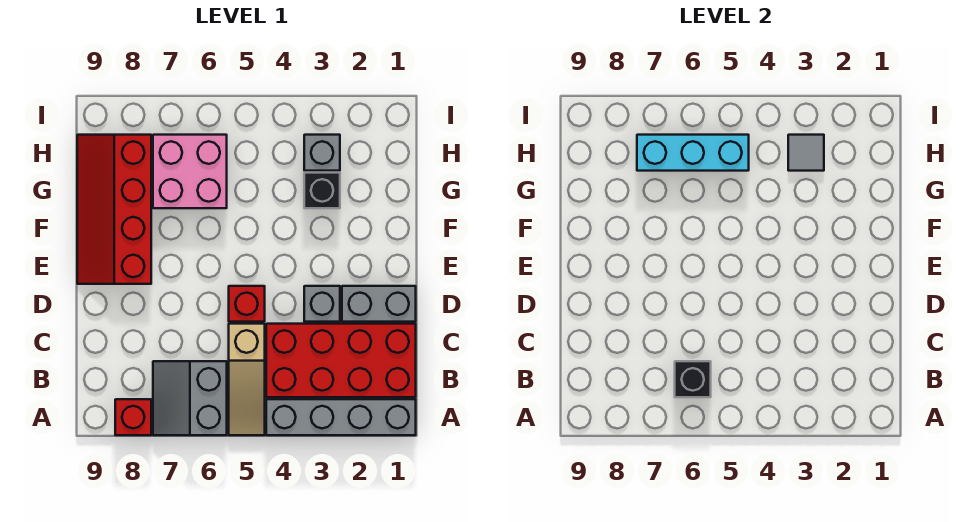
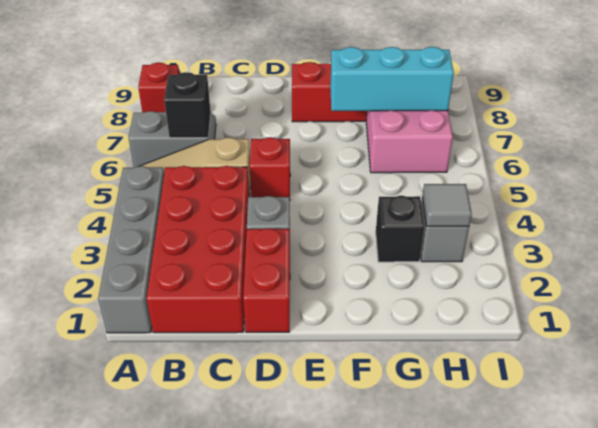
grey 1x2 brick [342,286,416,322] -> red 1x2 brick [243,228,290,332]
cyan 1x3 brick [637,135,749,171] -> cyan 1x3 brick turned to [330,47,454,111]

